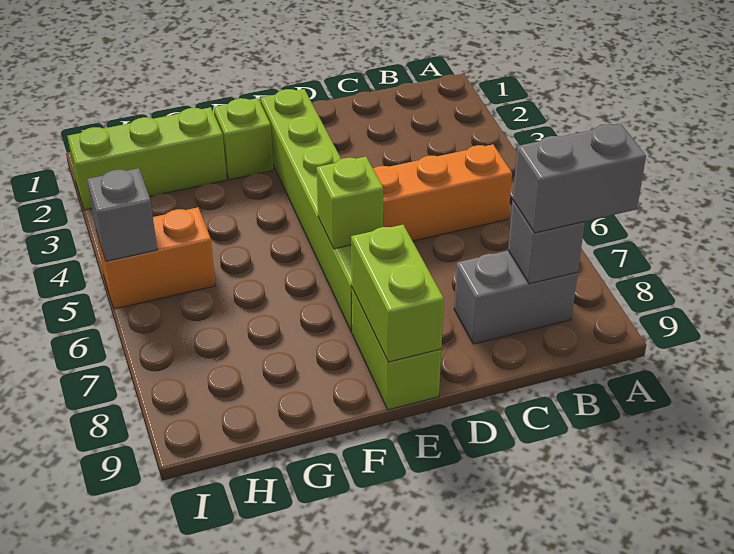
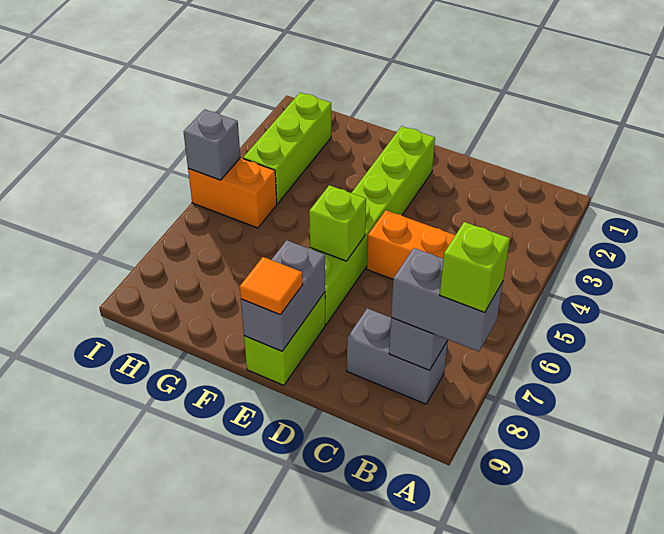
lime 1x2 brick [351,225,444,362] -> grey 1x2 brick [241,240,325,351]
none -> orange 1x1 tile [240,257,303,315]
lime 1x1 brick [213,98,273,180] -> lime 1x1 brick moved to [440,222,510,313]
lime 1x3 brick [67,107,227,210] -> lime 1x3 brick turned to [243,93,331,204]

